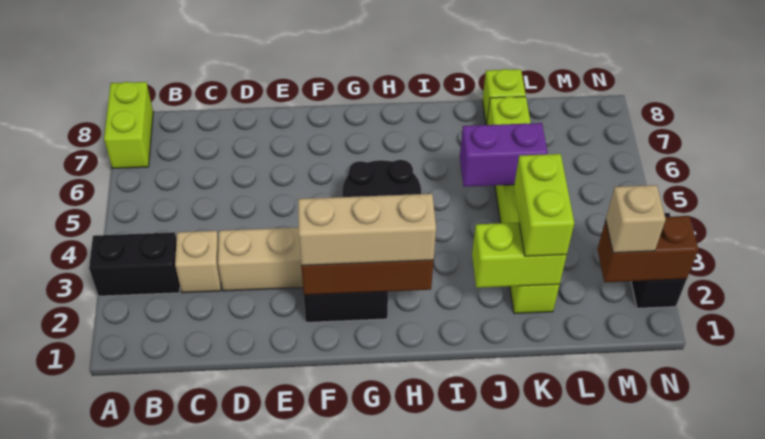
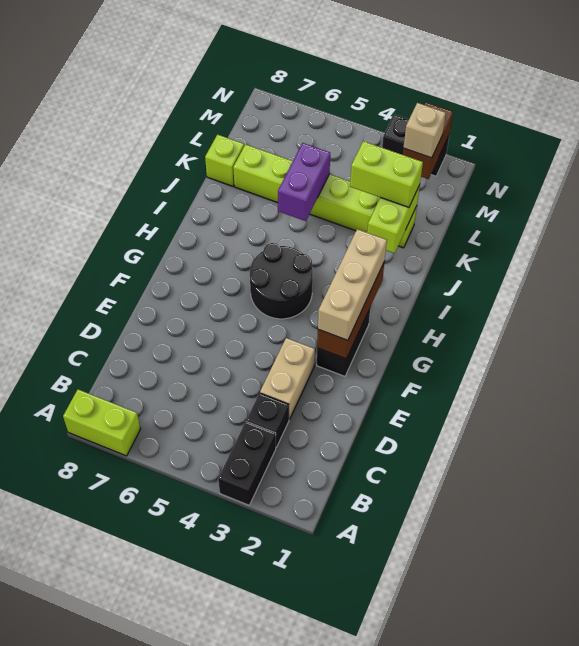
tan 1x1 brick [175,231,221,293] -> black 1x1 brick [246,393,289,447]

